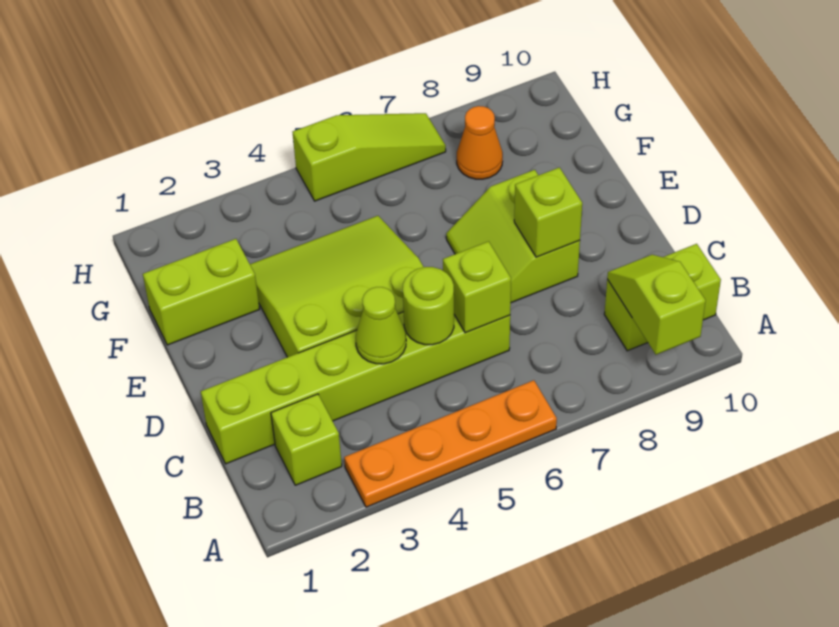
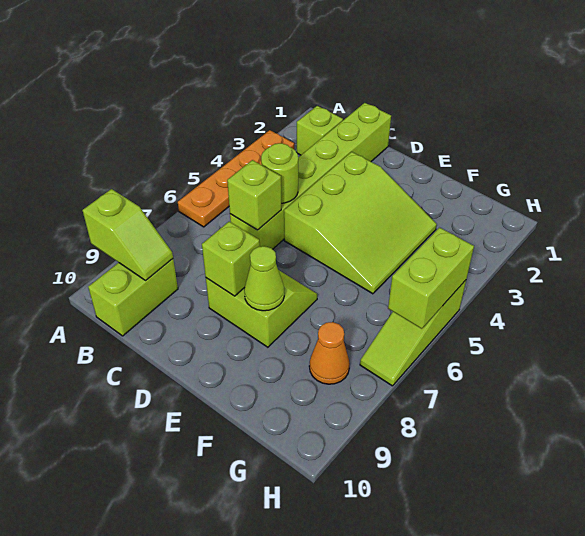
lime 1x1 cone [356,287,406,364] -> lime 1x1 cone moved to [244,246,284,311]
lime 1x2 brick [143,239,259,345] -> lime 1x2 brick moved to [388,227,474,329]

